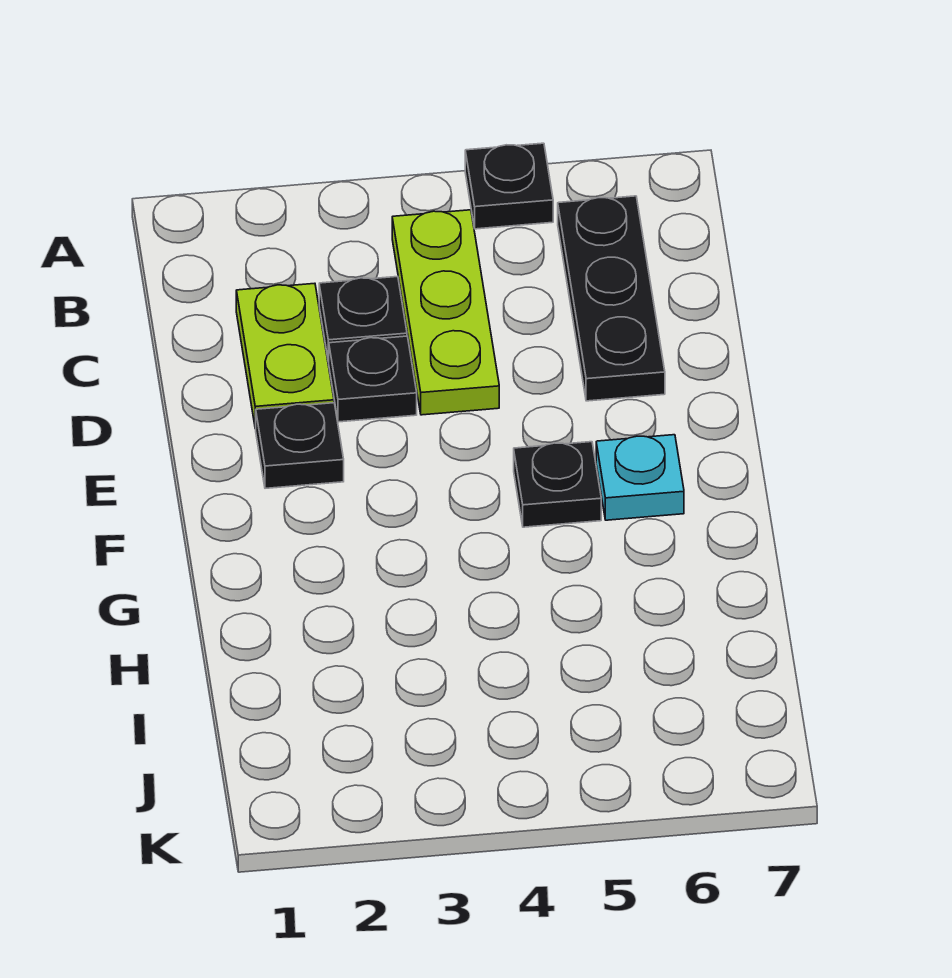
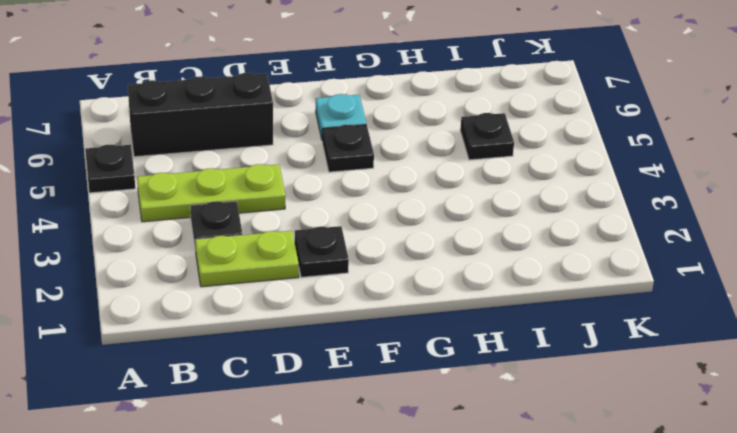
black 1x3 plate [558,196,665,401] -> black 1x3 brick [128,73,273,157]
black 1x1 plate [329,336,417,422] -> black 1x1 plate moved to [460,113,514,160]

